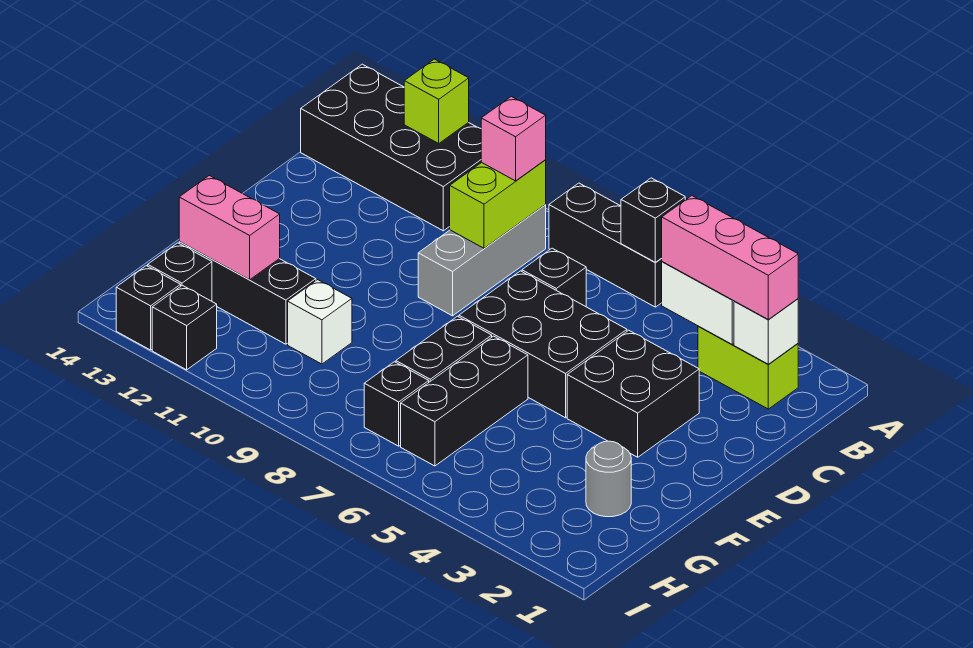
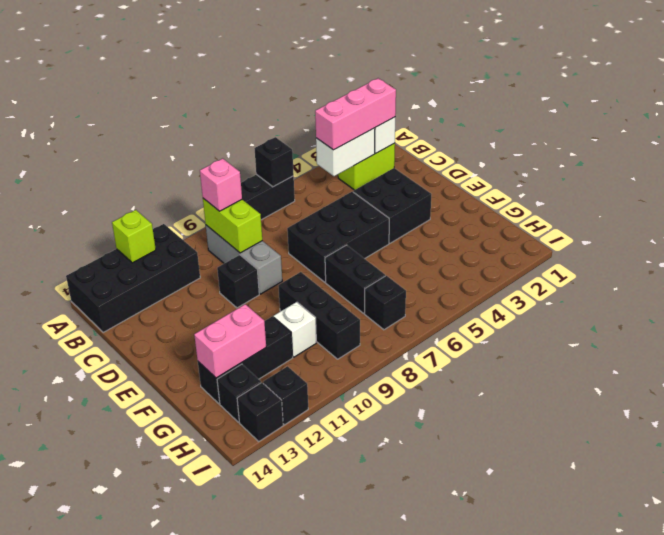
black 1x1 brick [522,248,586,307] -> black 1x1 brick moved to [217,255,259,308]
black 1x3 brick [401,336,528,466] -> black 1x3 brick moved to [278,272,360,359]
grey 1x1 round brick [586,441,631,517] -> none

